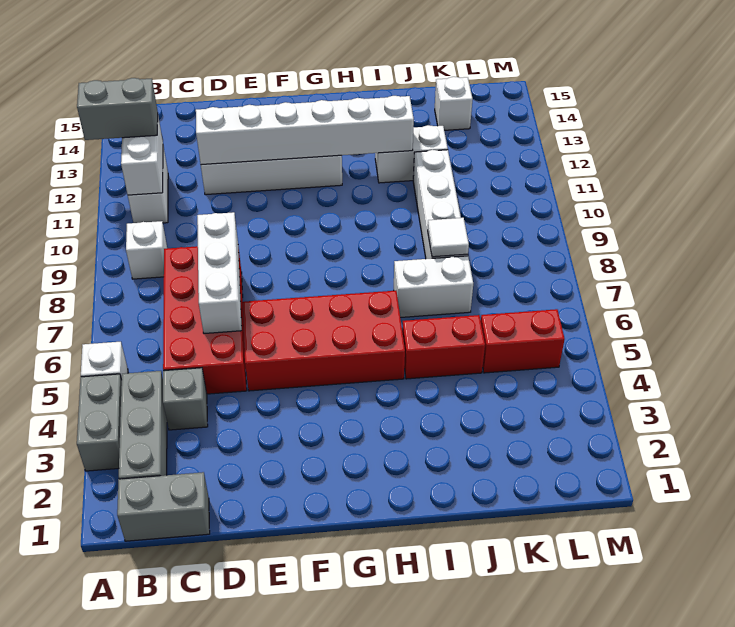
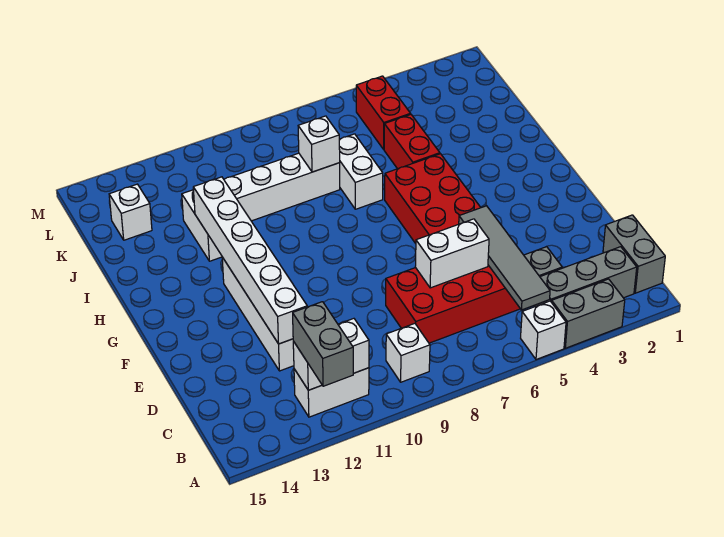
none -> grey 1x4 tile [459,206,550,310]
white 1x3 brick [197,212,242,334] -> white 1x2 brick [415,219,489,288]
white 1x1 tile [428,218,469,257] -> white 1x1 brick [298,116,340,172]

